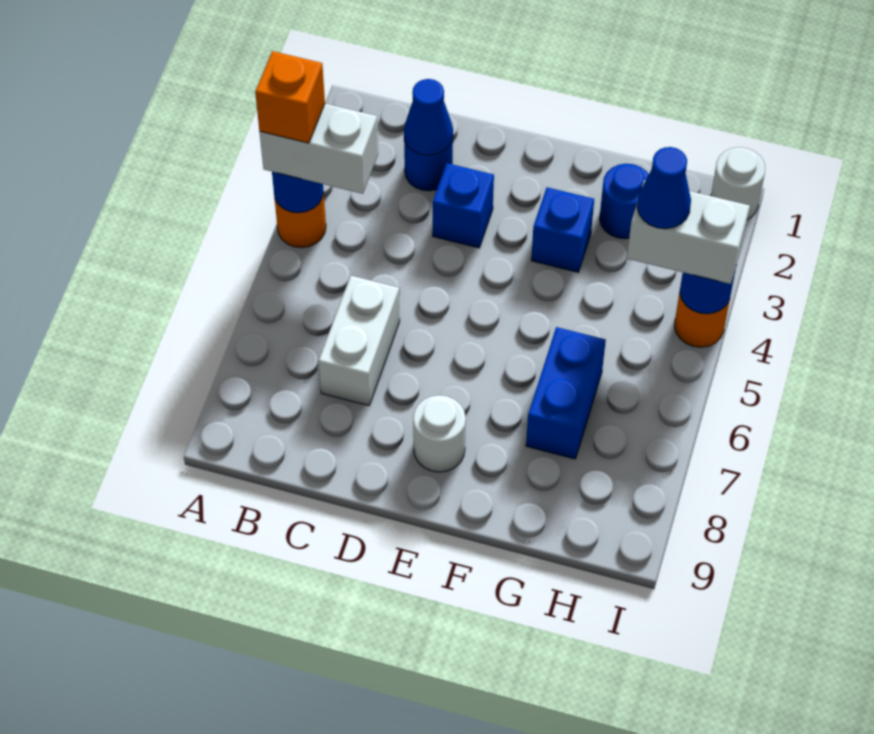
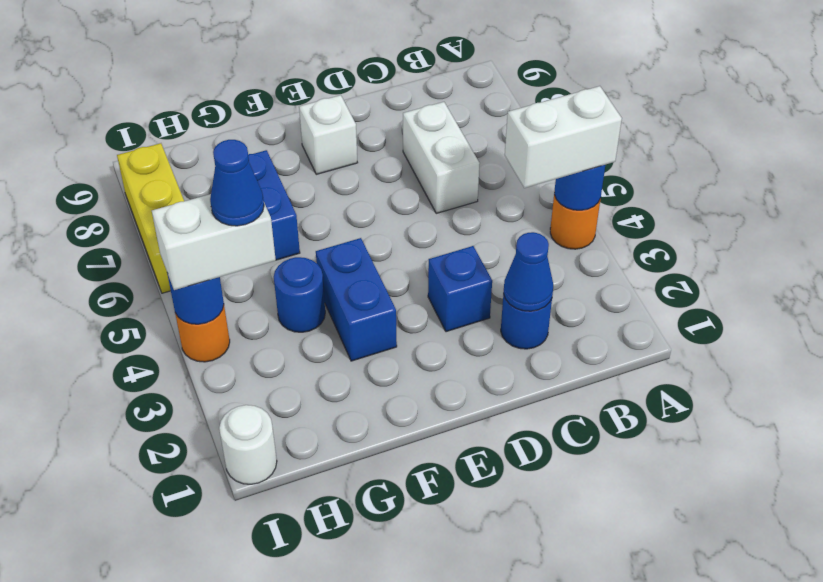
orange 1x1 brick [255,51,325,143] -> none
white 1x1 round brick [413,395,466,472] -> white 1x1 brick [299,95,358,174]
blue 1x1 brick [531,187,594,272] -> blue 1x2 brick [316,238,397,361]
blue 1x1 round brick [599,164,649,239] -> blue 1x1 round brick moved to [274,257,325,332]
none -> yellow 1x3 brick [117,143,184,293]

